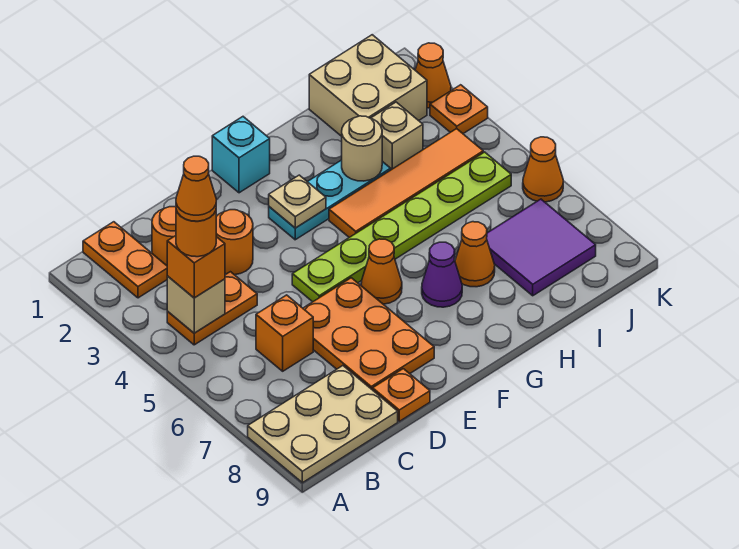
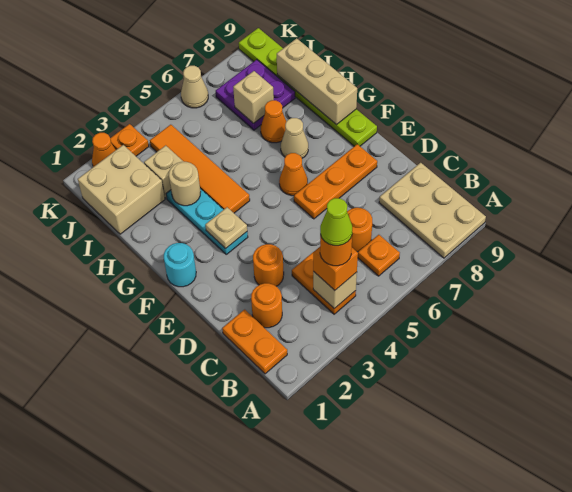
orange 1x2 plate [83,222,167,298] -> orange 1x2 plate turned to [222,309,287,374]
orange 1x1 cone [176,156,216,221] -> lime 1x1 cone [320,198,352,246]
orange 1x1 brick [256,295,313,371] -> orange 1x1 round brick [347,208,372,252]
orange 2x3 plate [303,278,434,390] -> orange 1x3 plate [294,144,377,219]
orange 1x1 plate [373,369,430,421] -> orange 1x1 plate moved to [358,235,400,276]
lime 1x6 plate [292,152,511,302] -> lime 1x6 plate moved to [239,28,377,146]
cyan 1x1 brick [212,117,270,193] -> cyan 1x1 round brick [164,243,196,287]
purple 1x1 cone [422,242,462,307] -> tan 1x1 cone [281,118,308,158]
none -> tan 1x3 brick [277,38,357,125]
purple 2x2 tile [487,199,596,296] -> purple 2x2 plate [216,60,295,130]
none -> tan 1x1 brick [233,71,274,123]
orange 1x1 cone [523,137,563,202] -> tan 1x1 cone [181,66,208,108]

